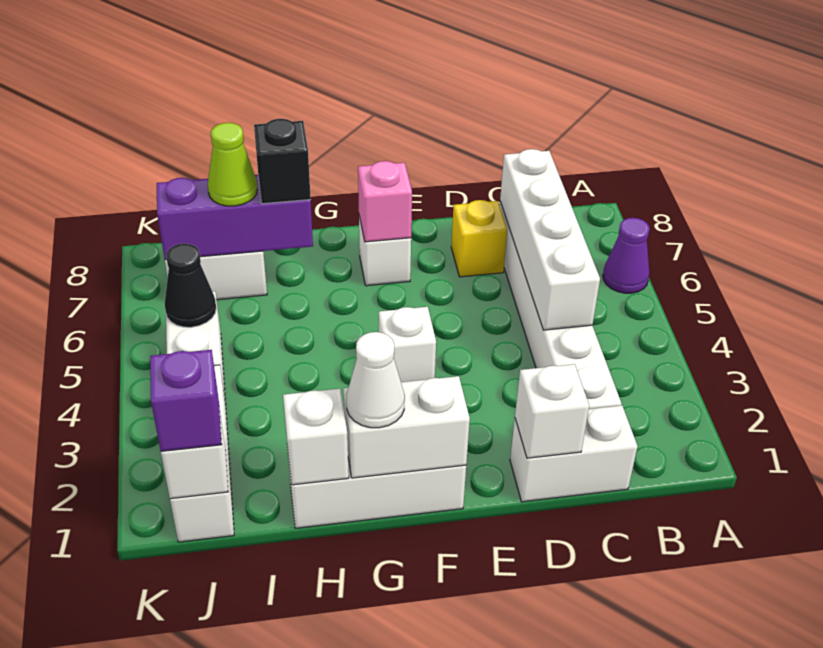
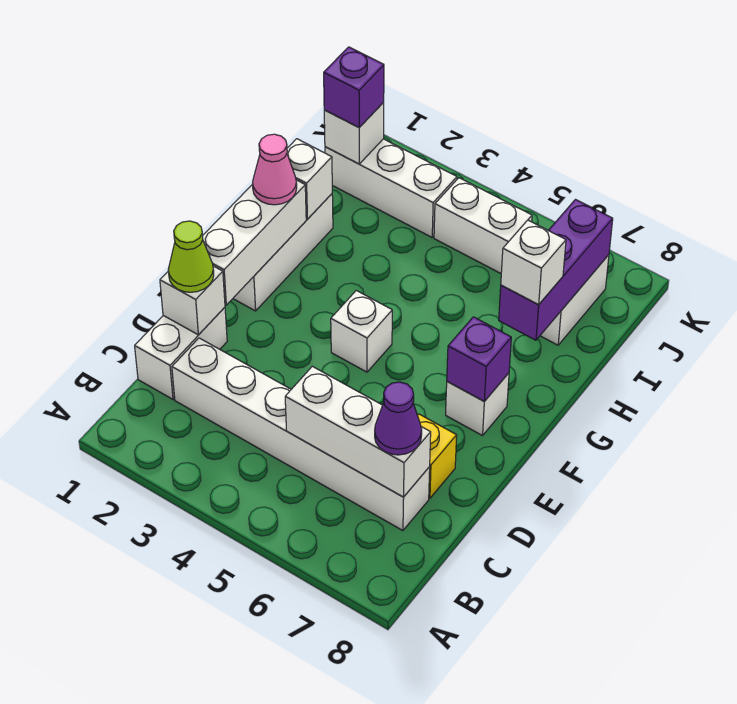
purple 1x1 cone [603,218,649,293] -> purple 1x1 cone moved to [375,382,422,455]
white 1x4 brick [500,149,600,330] -> white 1x3 brick [285,366,431,497]
white 1x2 brick [343,376,470,478] -> white 1x3 brick [203,180,306,305]
pink 1x1 brick [358,161,412,242] -> purple 1x1 brick [447,317,511,401]
white 1x1 cone [346,332,405,428] -> pink 1x1 cone [253,134,297,205]
black 1x1 brick [254,119,311,204] -> white 1x1 brick [501,220,566,305]
lime 1x1 cone [208,123,257,206] -> lime 1x1 cone moved to [168,221,214,292]
black 1x1 cone [165,244,216,327] -> none

